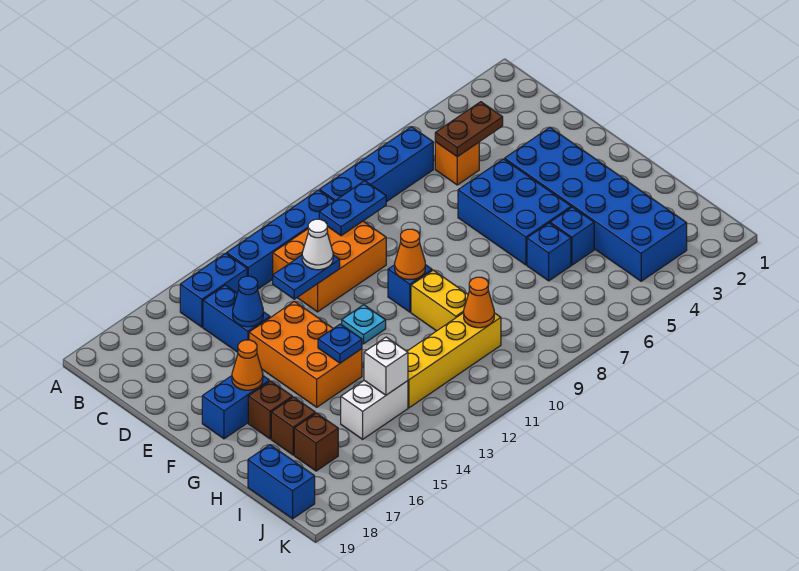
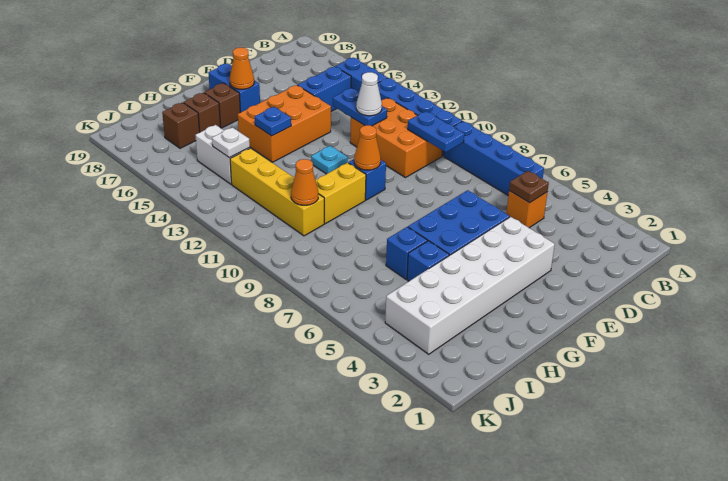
brown 1x2 plate [435,102,503,157] -> brown 1x1 plate [509,171,549,203]
blue 1x1 cone [233,276,263,327] -> none
blue 2x6 brick [505,127,687,281] -> white 2x6 brick [385,217,555,354]
white 1x1 brick [364,337,408,395] -> white 1x1 plate [212,127,250,158]
blue 1x2 brick [248,445,315,519] -> none

